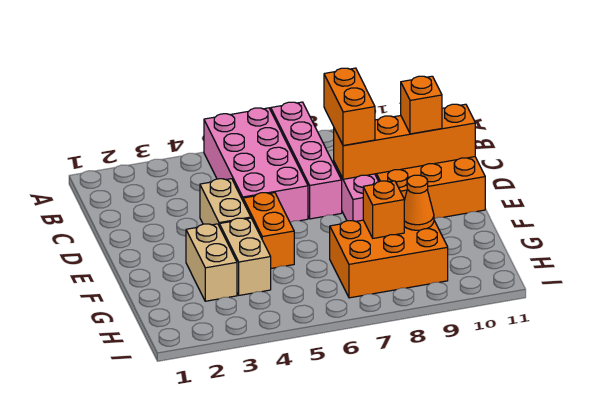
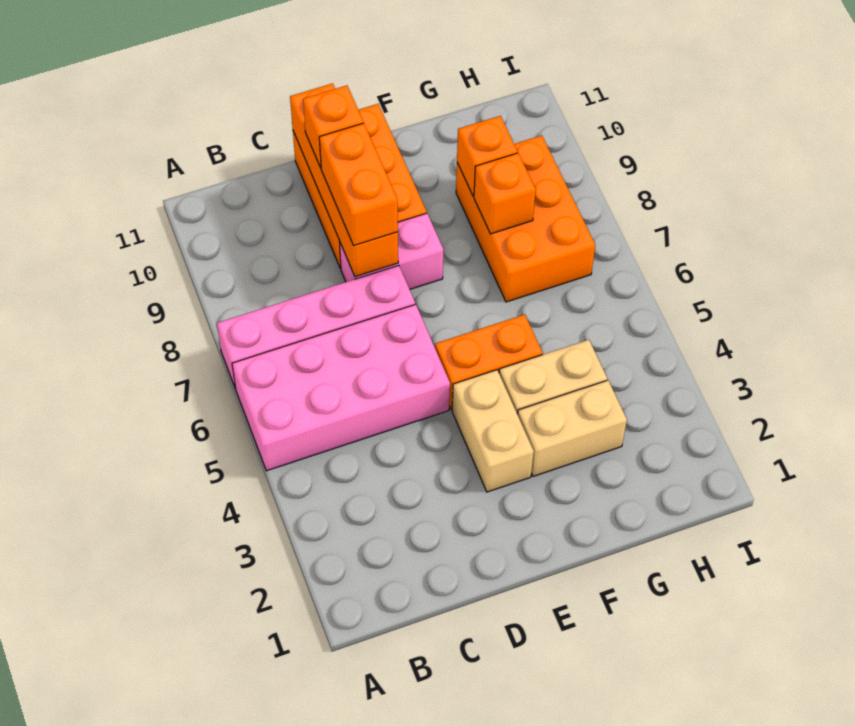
orange 1x2 brick [324,68,375,146] -> orange 1x2 brick turned to [319,123,398,246]
tan 1x2 brick [200,179,251,227] -> tan 1x2 brick turned to [452,370,534,492]
orange 1x1 cone [404,175,434,230] -> orange 1x1 brick [457,116,518,196]

